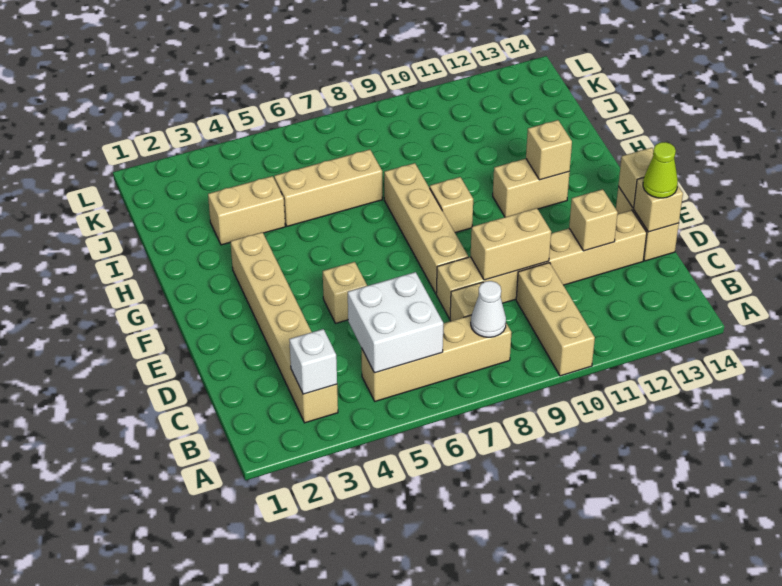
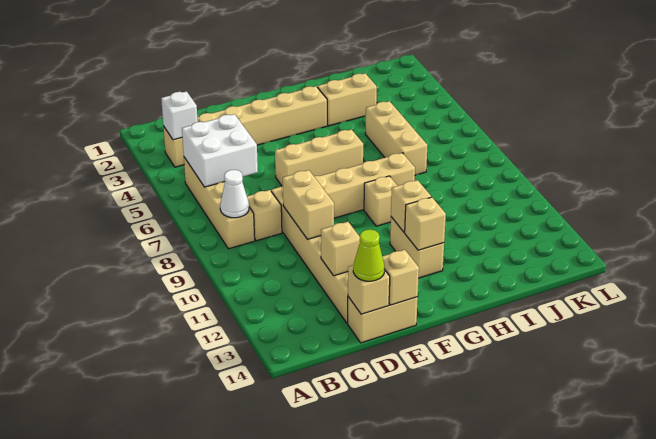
tan 1x3 brick [516,263,595,376] -> tan 1x3 brick moved to [275,129,363,186]
tan 1x1 brick [323,262,367,323] -> tan 1x1 brick moved to [391,180,431,232]
tan 1x2 brick [208,176,285,245] -> tan 1x2 brick turned to [317,73,377,126]

